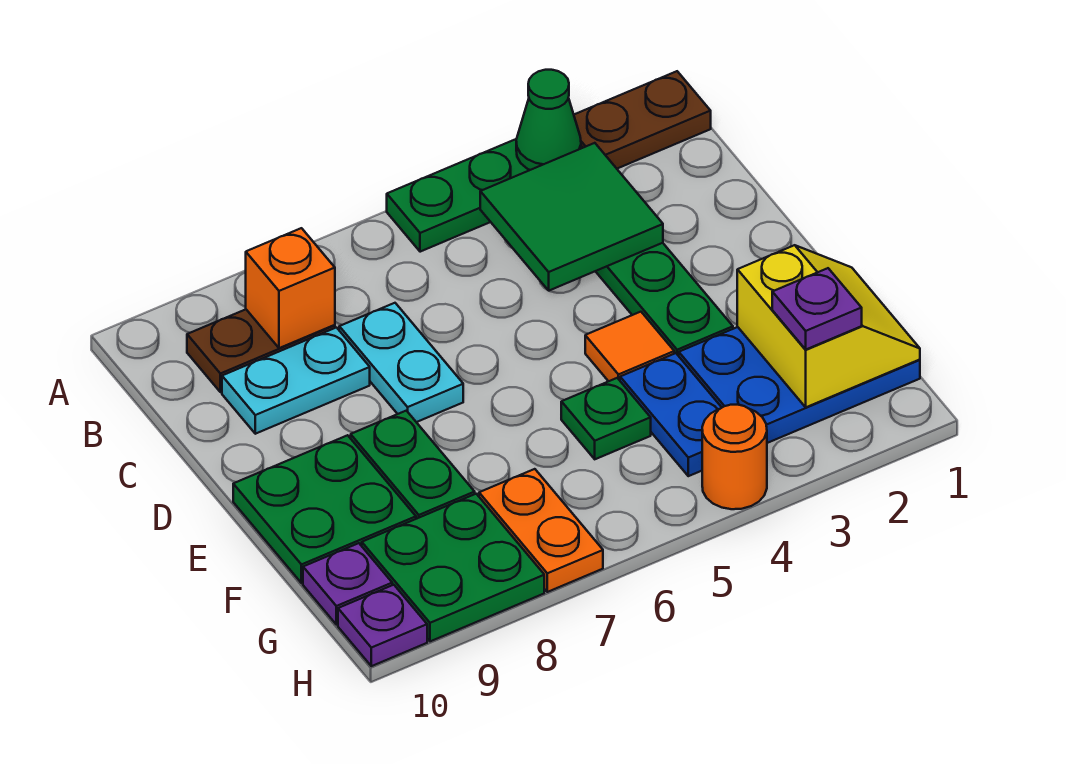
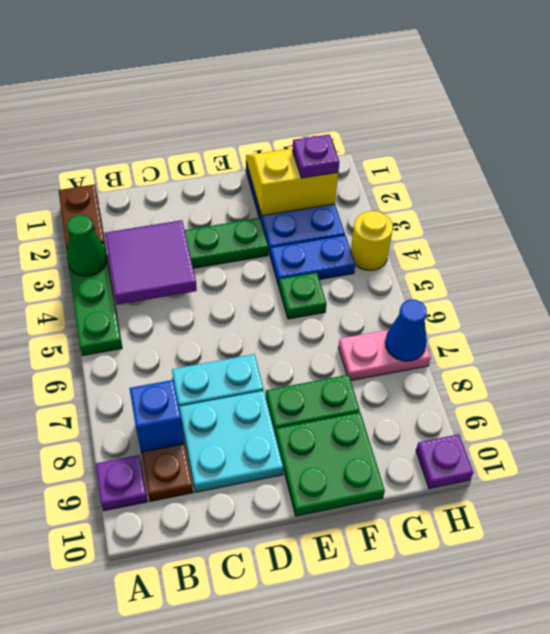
green 2x2 tile [480,143,663,291] -> purple 2x2 tile [105,220,197,305]
orange 1x1 brick [246,228,335,348] -> blue 1x1 brick [129,380,184,452]
cyan 1x2 plate [222,328,370,434] -> cyan 2x2 plate [179,391,283,492]
orange 1x1 tile [585,312,674,381] -> none
orange 1x2 plate [479,469,603,592] -> pink 1x2 plate [338,330,431,381]
green 2x2 plate [362,494,544,641] -> none
purple 1x1 plate [303,543,392,625] -> purple 1x1 plate moved to [96,455,147,511]
orange 1x1 round brick [702,405,767,509] -> yellow 1x1 round brick [351,211,393,270]
none -> blue 1x1 cone [385,300,427,361]

